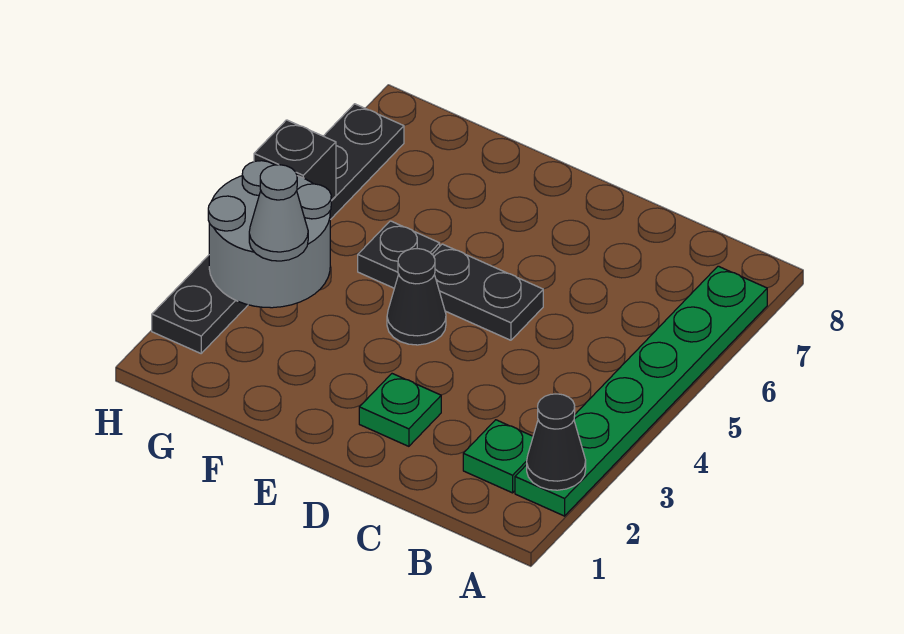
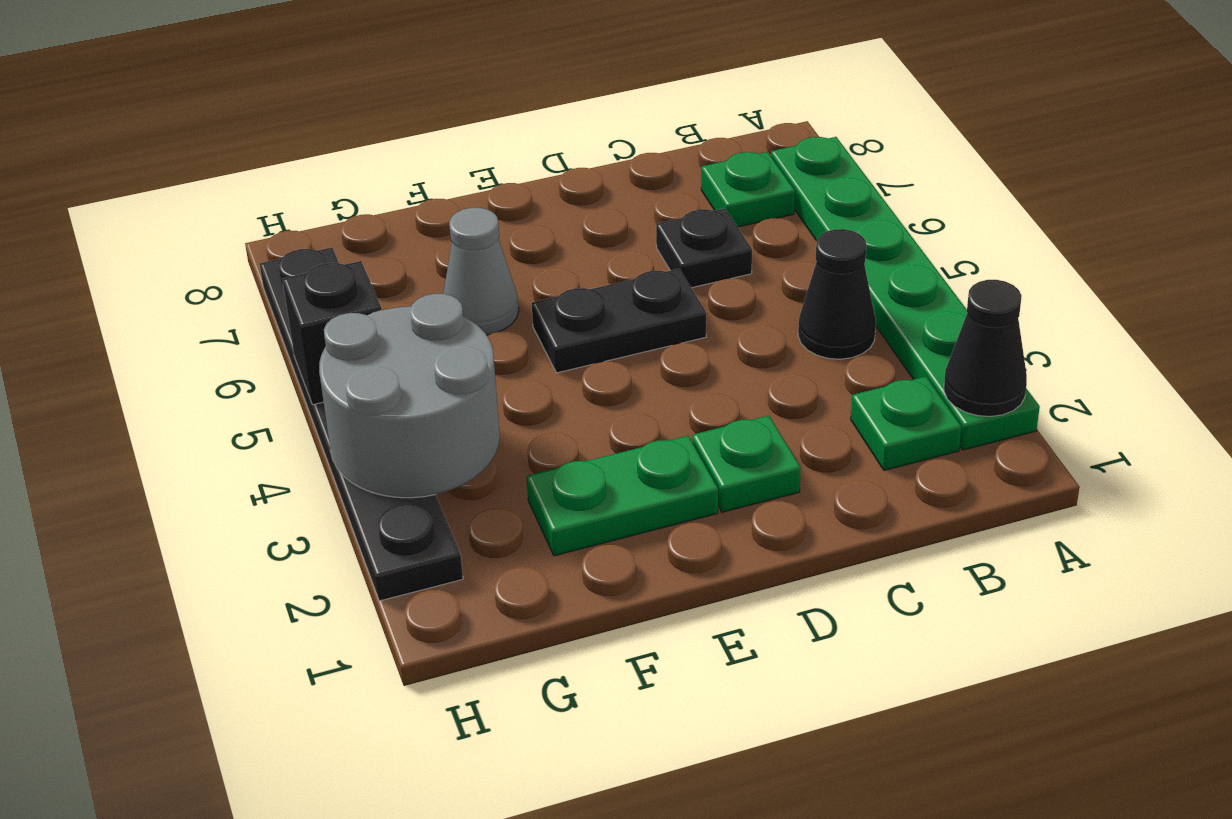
none -> green 1x1 plate [701,152,795,227]
none -> green 1x2 plate [527,436,718,556]
black 1x1 cone [387,249,446,345] -> black 1x1 cone moved to [798,229,876,359]
black 1x1 plate [358,221,440,288] -> black 1x1 plate moved to [656,208,752,288]
grey 1x1 cone [249,165,308,261] -> grey 1x1 cone moved to [443,208,519,335]

